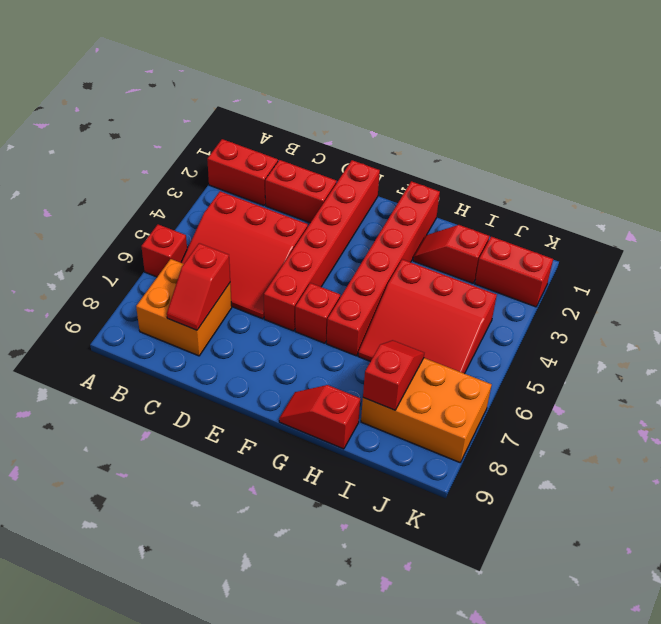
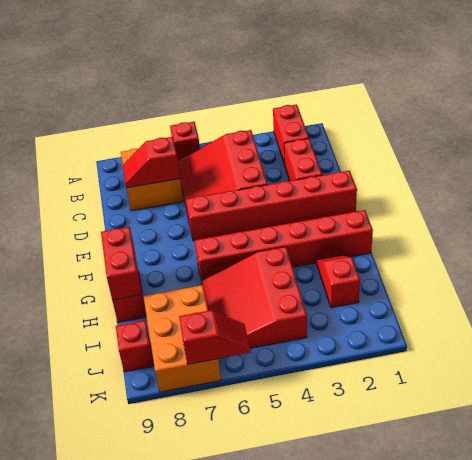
red 1x1 brick [295,283,340,343] -> red 1x1 brick moved to [116,321,154,372]
red 1x2 slope [363,340,424,410] -> red 1x2 slope moved to [179,310,251,364]
red 1x2 brick [475,237,553,307] -> red 1x2 brick moved to [101,227,141,300]

